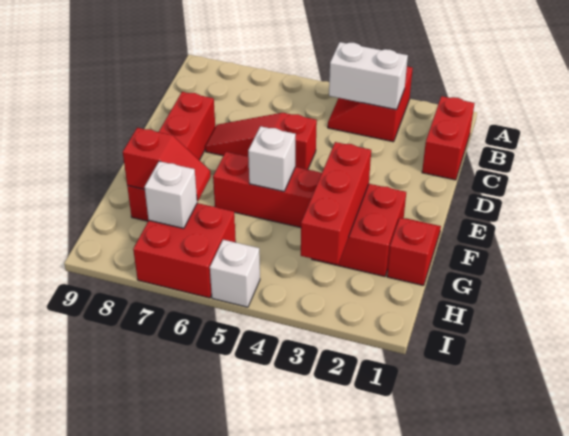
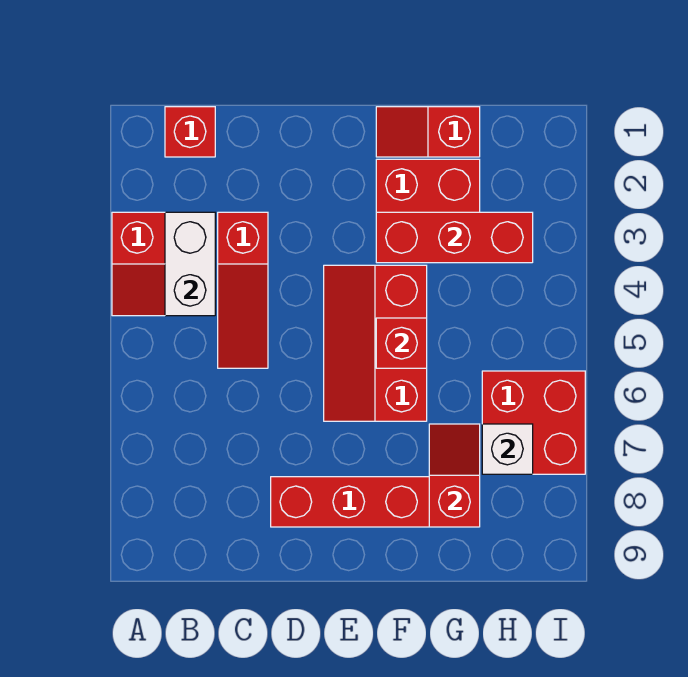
red 1x2 brick [422,96,474,180] -> red 1x1 brick [165,107,215,157]
red 1x3 slope [205,113,317,170] -> red 1x3 slope moved to [218,212,268,368]
white 1x1 brick [248,126,296,192] -> red 1x1 brick [376,318,427,368]
white 1x1 brick [210,240,260,307] -> none

